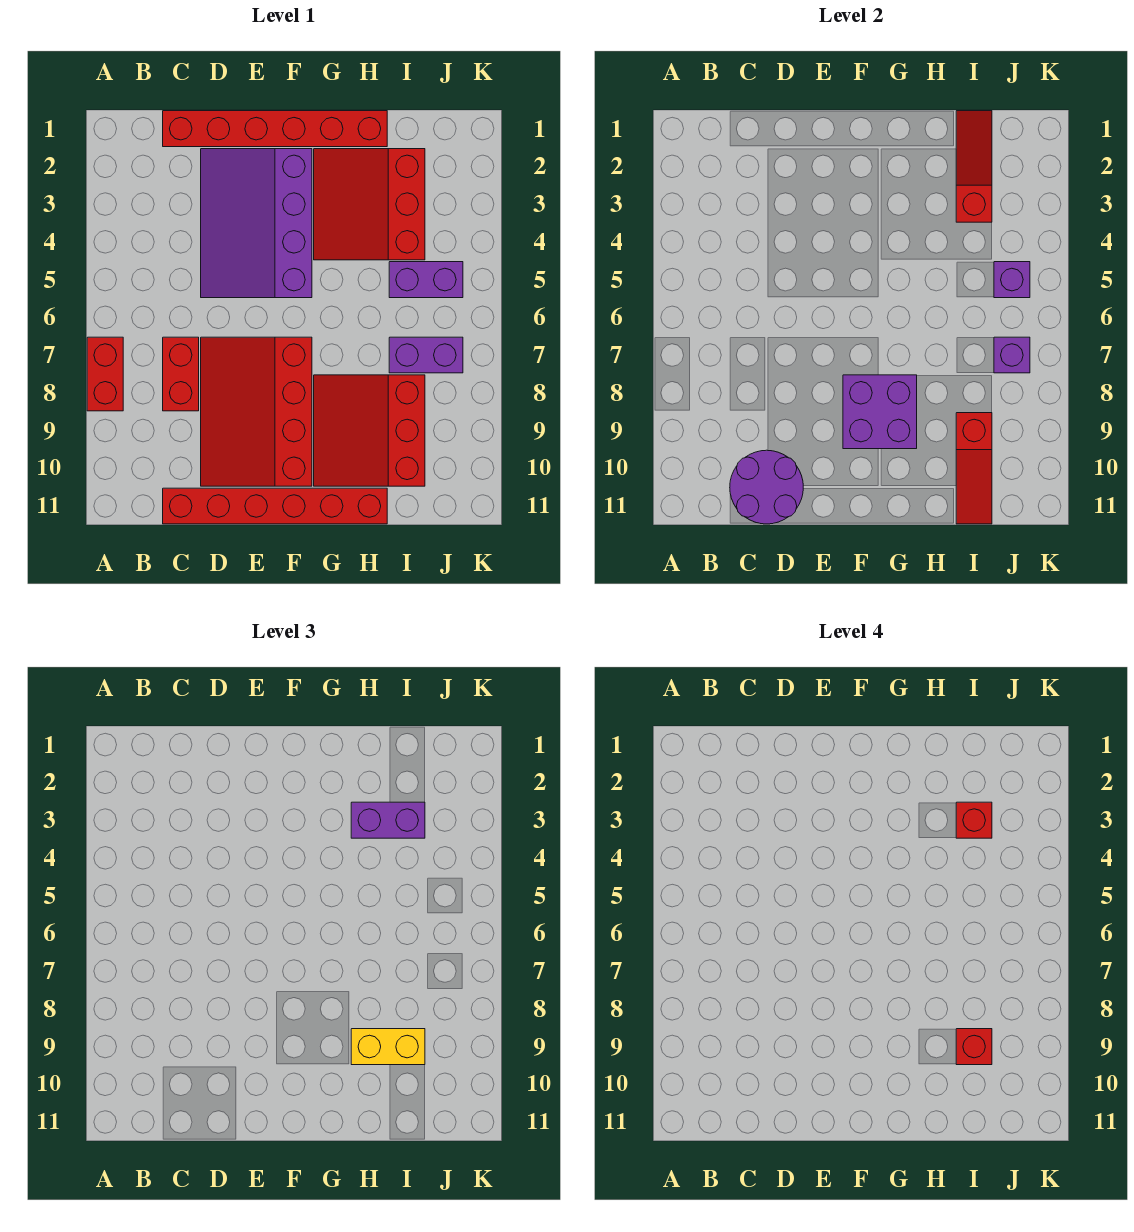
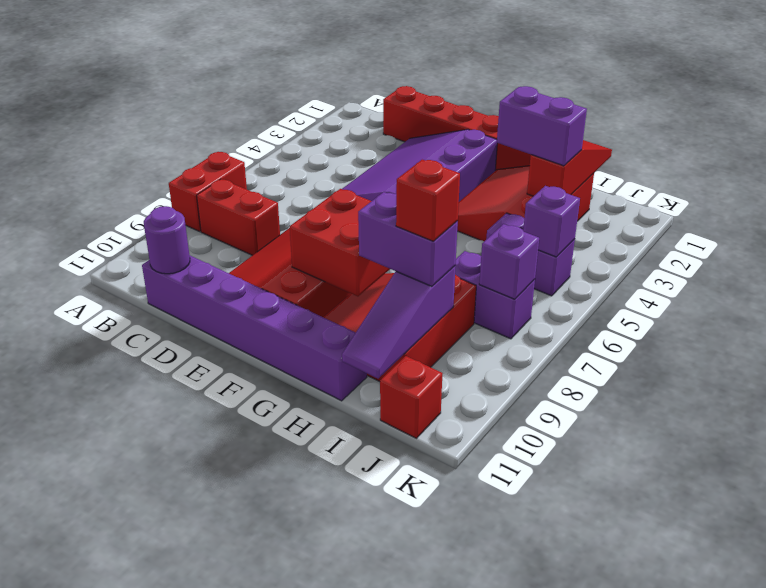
red 1x2 brick [163,337,199,411] -> red 1x2 brick turned to [197,179,280,255]
purple 2x2 round brick [730,450,803,524] -> purple 1x1 round brick [144,206,190,274]
red 1x6 brick [163,488,387,524] -> purple 1x6 brick [142,256,367,401]
purple 2x2 brick [843,375,917,449] -> red 2x2 brick [290,189,390,296]
yellow 1x2 brick [351,1029,425,1065] -> purple 1x2 brick [358,192,458,286]
red 1x1 brick [956,802,992,838] -> red 1x1 brick moved to [380,356,443,438]
red 1x3 slope [956,413,992,524] -> purple 1x3 slope [342,266,455,378]

